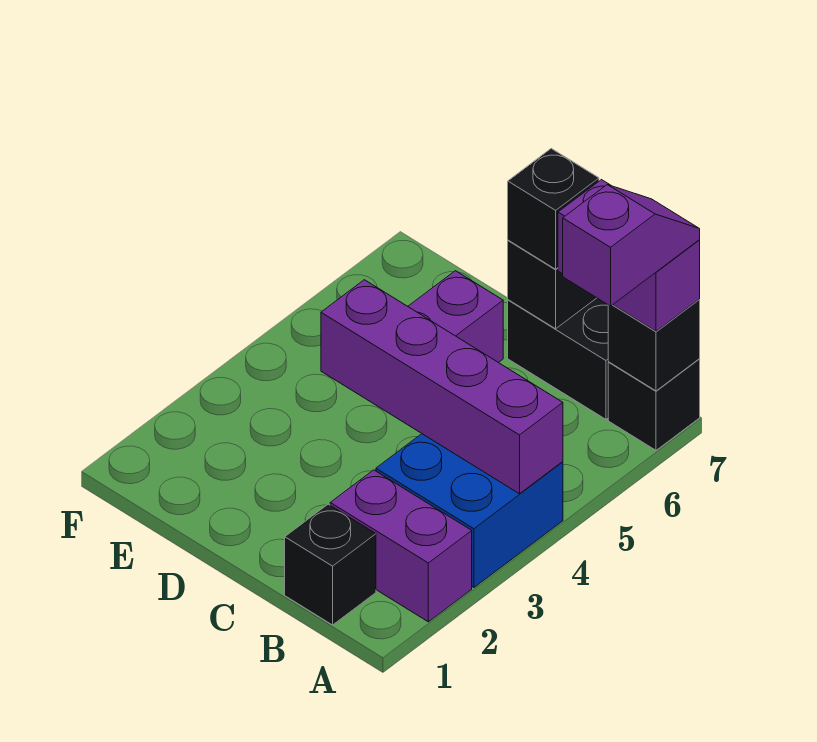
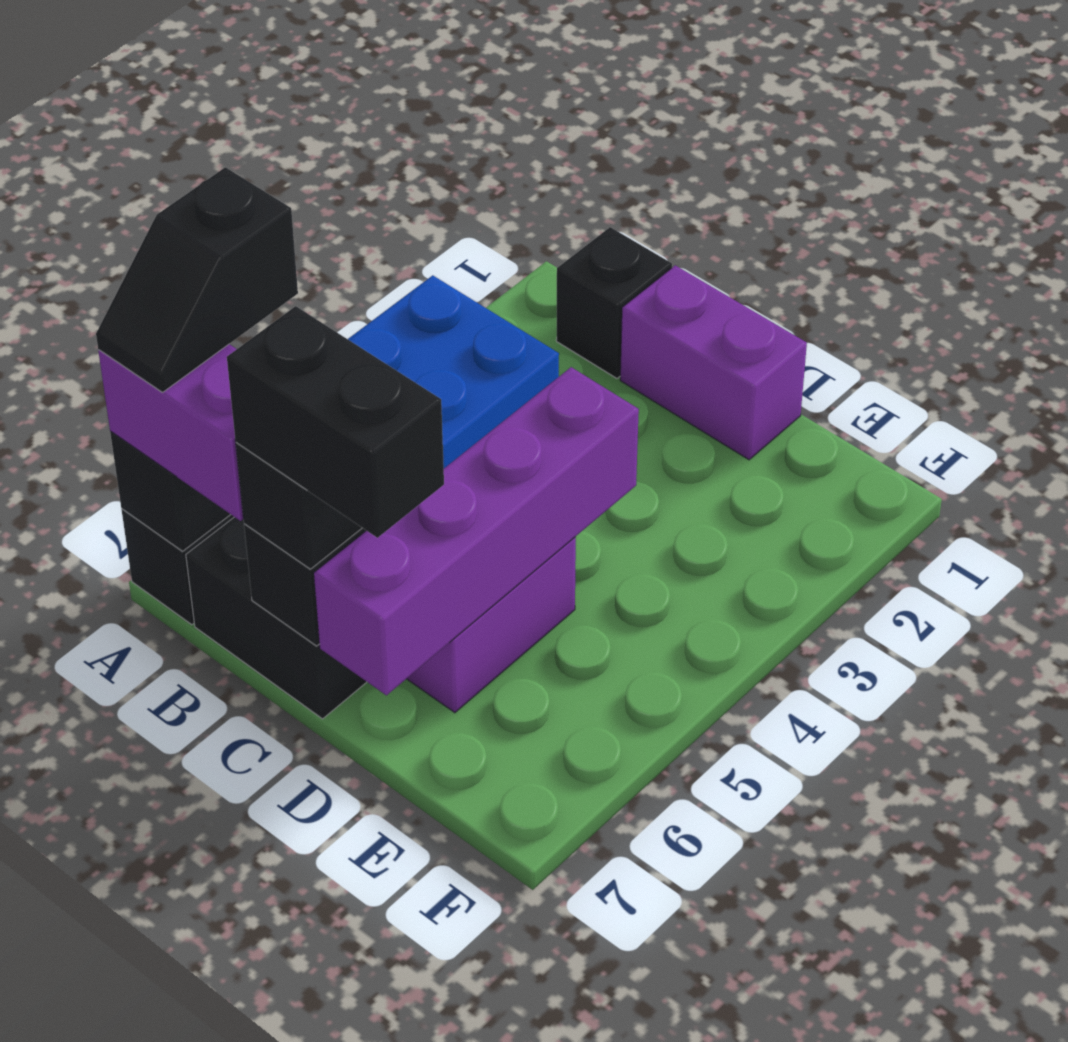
purple 1x2 brick [330,470,472,622] -> purple 1x2 brick moved to [620,265,807,460]
purple 1x4 brick [321,280,563,494] -> purple 1x4 brick turned to [314,367,639,695]
purple 1x2 slope [563,185,700,306] -> black 1x2 slope [96,167,298,392]
none -> black 1x2 brick [227,306,444,538]

